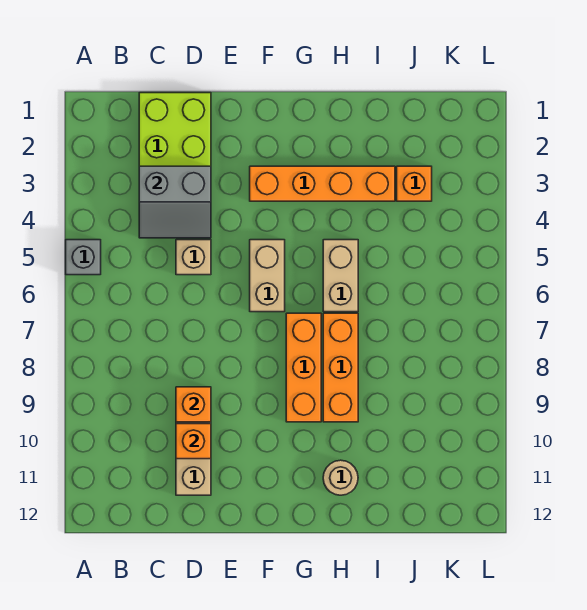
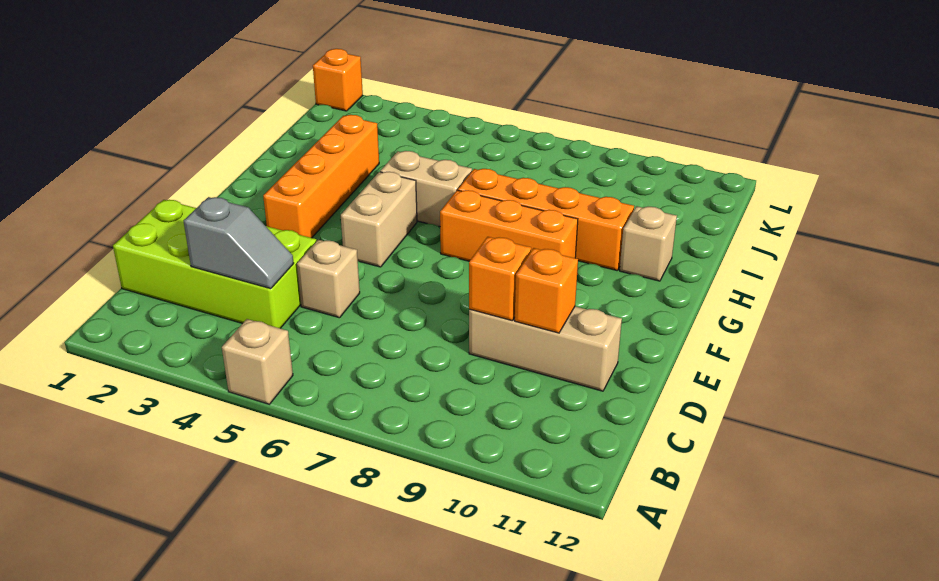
grey 1x1 brick [66,240,101,275] -> tan 1x1 brick [222,319,293,404]
grey 2x2 slope [139,166,211,238] -> grey 1x2 slope [184,197,294,289]
tan 1x2 brick [250,240,285,312] -> tan 1x2 brick turned to [341,172,417,267]
orange 1x3 brick [323,313,358,422] -> orange 1x4 brick [458,169,634,270]
tan 1x1 round brick [323,460,358,495] -> tan 1x1 brick [620,206,677,281]
orange 1x1 brick [397,166,432,201] -> orange 1x1 brick moved to [313,49,363,111]

